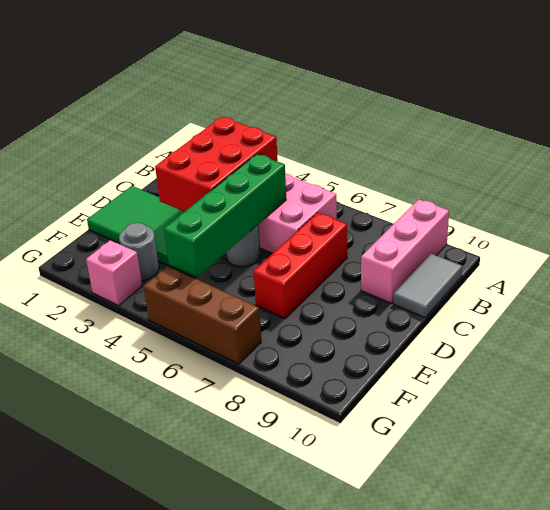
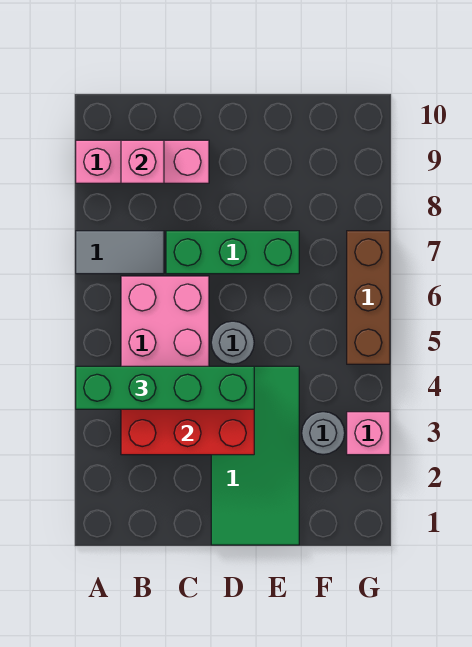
none -> pink 1x1 brick [121,140,164,183]
grey 1x2 tile [393,254,462,318] -> grey 1x2 tile moved to [76,231,164,274]
green 1x4 brick [164,154,286,277] -> green 1x4 brick moved to [76,366,254,409]
red 1x3 brick [253,213,347,318] -> green 1x3 brick [166,231,299,274]

